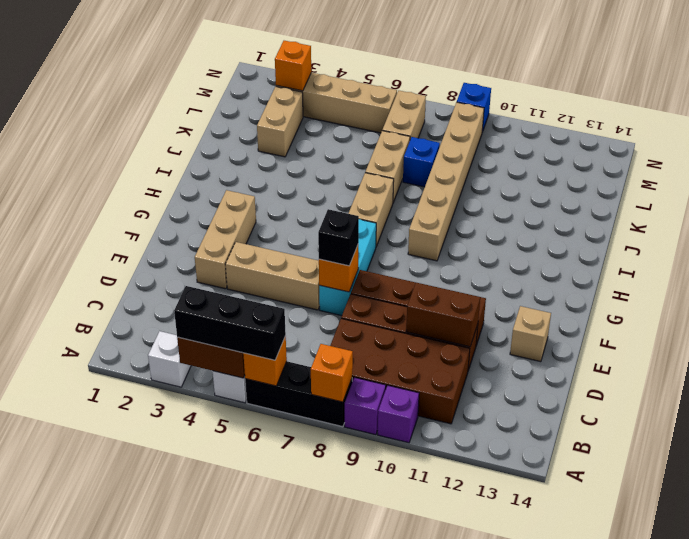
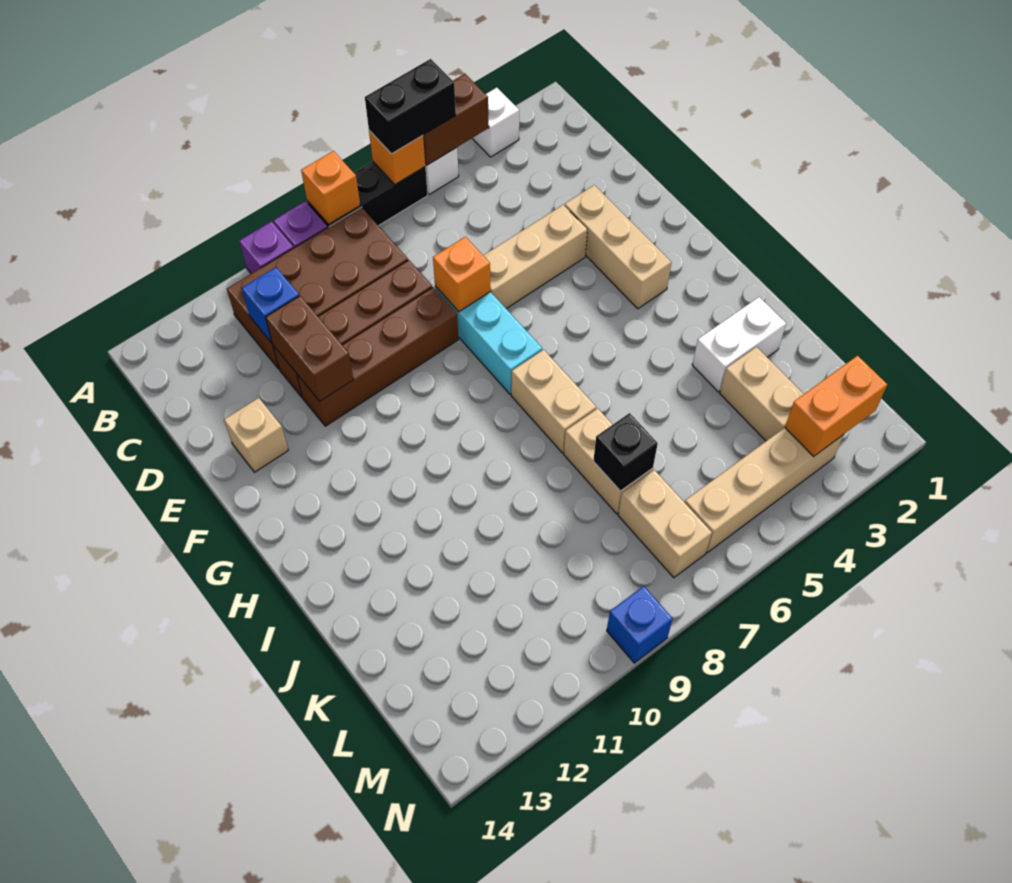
black 1x3 brick [174,286,286,360] -> black 1x2 brick [365,59,456,154]
brown 1x2 brick [406,283,480,347] -> brown 1x2 brick turned to [266,296,354,401]
black 1x1 brick [318,209,359,266] -> black 1x1 brick moved to [593,413,658,491]
tan 1x6 brick [408,102,484,261] -> none
none -> white 1x2 brick [692,297,786,392]
blue 1x1 brick [403,137,440,187] -> blue 1x1 brick moved to [242,267,299,343]
orange 1x1 brick [275,41,311,91] -> orange 1x2 brick [785,356,887,457]

